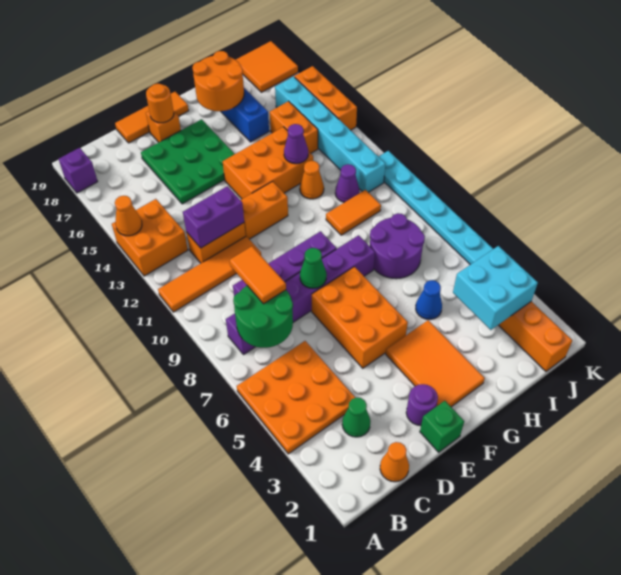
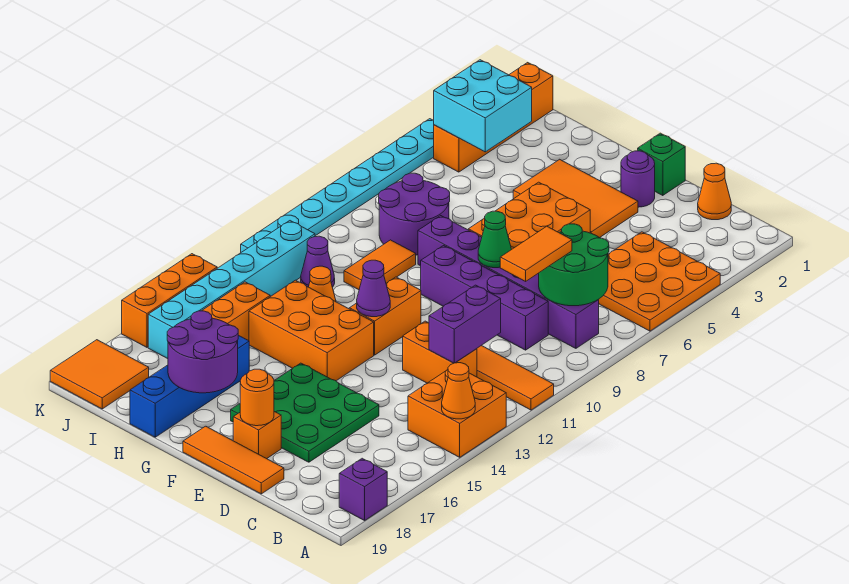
green 1x1 cone [342,398,371,437] -> none
purple 1x2 brick [183,186,244,248] -> purple 1x2 brick turned to [429,285,501,363]
orange 1x2 brick [241,181,288,239] -> orange 1x2 brick turned to [349,277,421,355]
orange 2x3 tile [386,320,485,407] -> orange 2x3 tile turned to [513,159,638,238]
orange 2x2 round brick [192,51,244,111] -> purple 2x2 round brick [167,311,238,393]
blue 1x1 cone [416,280,442,319] -> none
orange 1x2 tile [326,190,381,235] -> orange 1x2 tile turned to [344,240,416,290]
purple 1x1 cone [284,124,308,164] -> purple 1x1 cone moved to [357,260,390,317]

